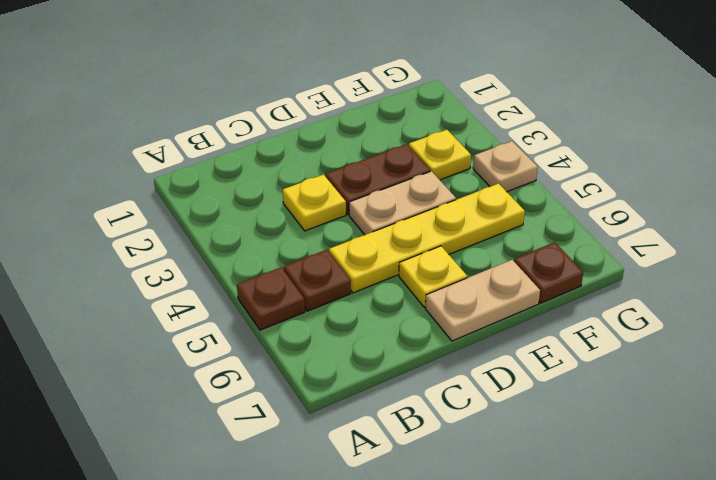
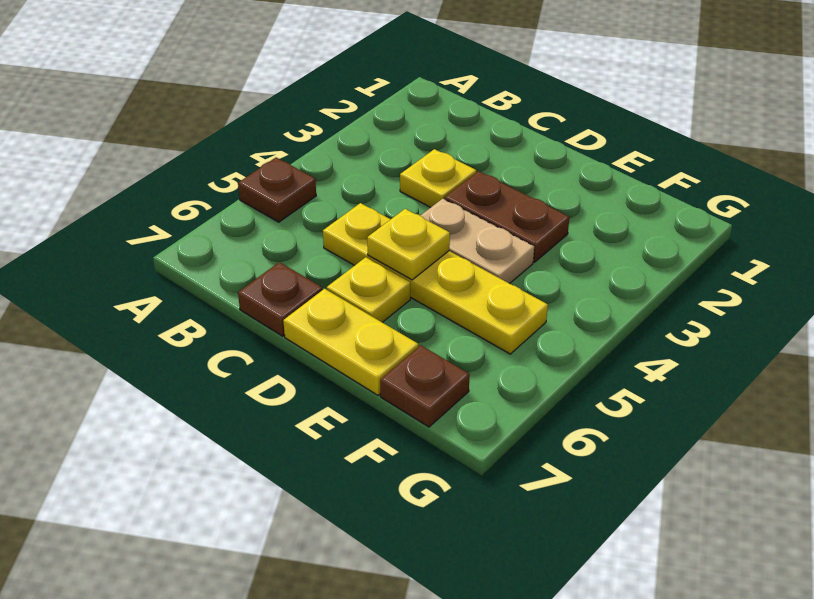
brown 1x1 plate [284,250,351,311] -> brown 1x1 plate moved to [238,262,322,336]
tan 1x2 plate [425,260,540,341] -> yellow 1x2 plate [283,289,418,395]
yellow 1x1 plate [409,130,471,180] -> yellow 1x1 plate moved to [367,209,450,280]
tan 1x1 plate [473,141,538,192] -> none

